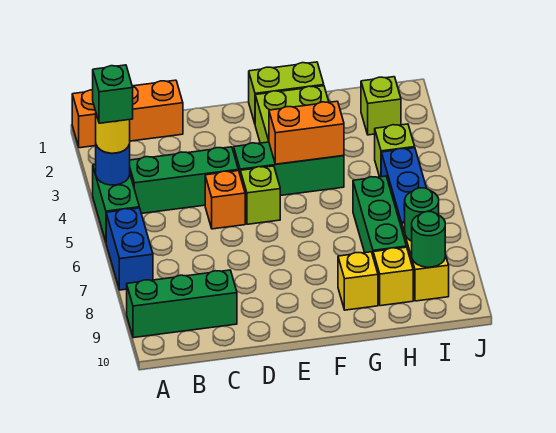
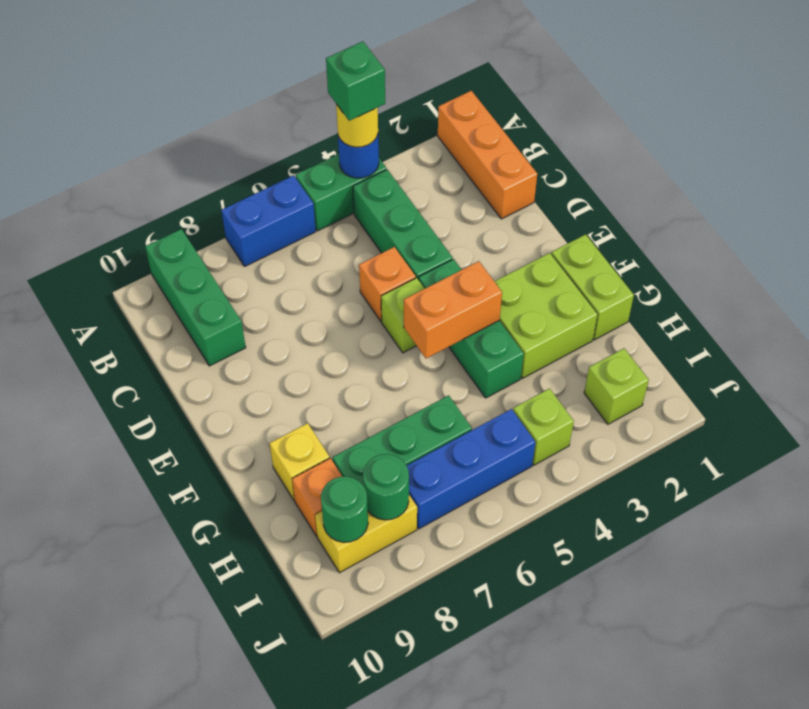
orange 1x2 brick [269,101,344,164] -> orange 1x2 brick turned to [404,261,502,358]
yellow 1x1 brick [373,247,413,306] -> orange 1x1 brick [292,458,343,536]

